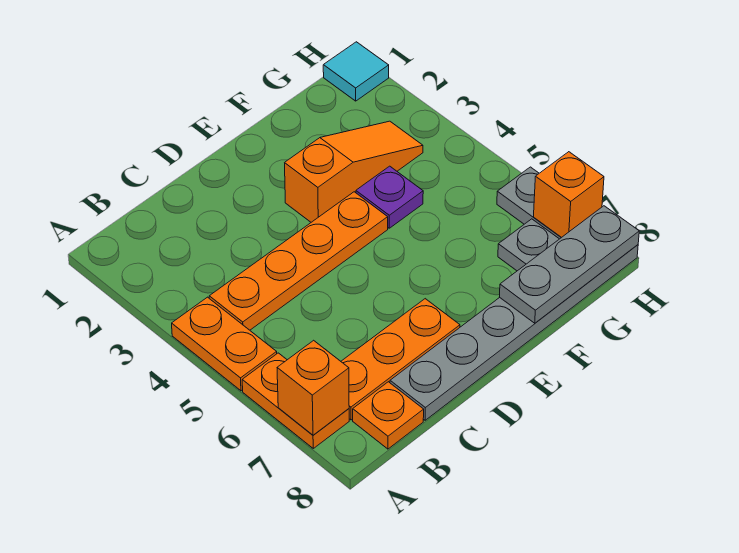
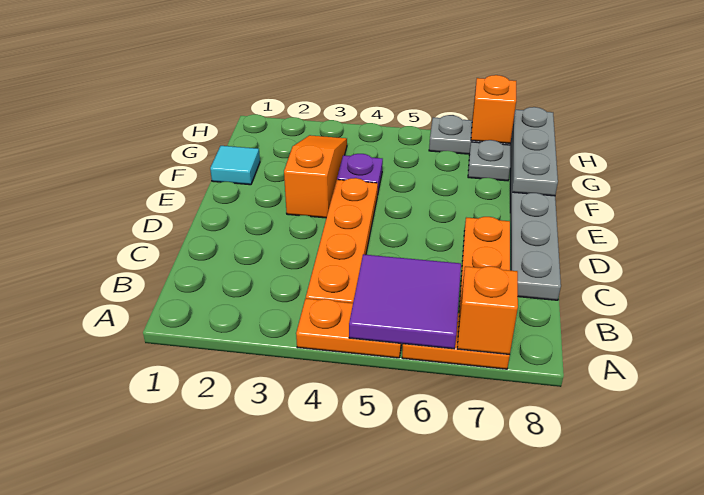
none -> purple 2x2 tile [349,254,461,349]
orange 1x1 plate [353,382,424,449] -> none
cyan 1x1 tile [323,42,389,101] -> cyan 1x1 tile moved to [210,146,260,185]

